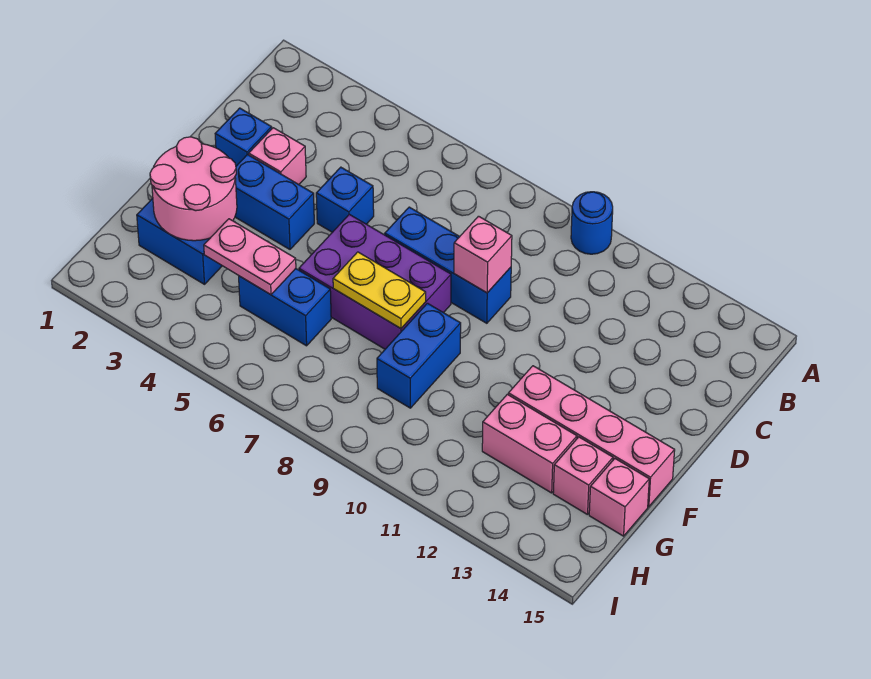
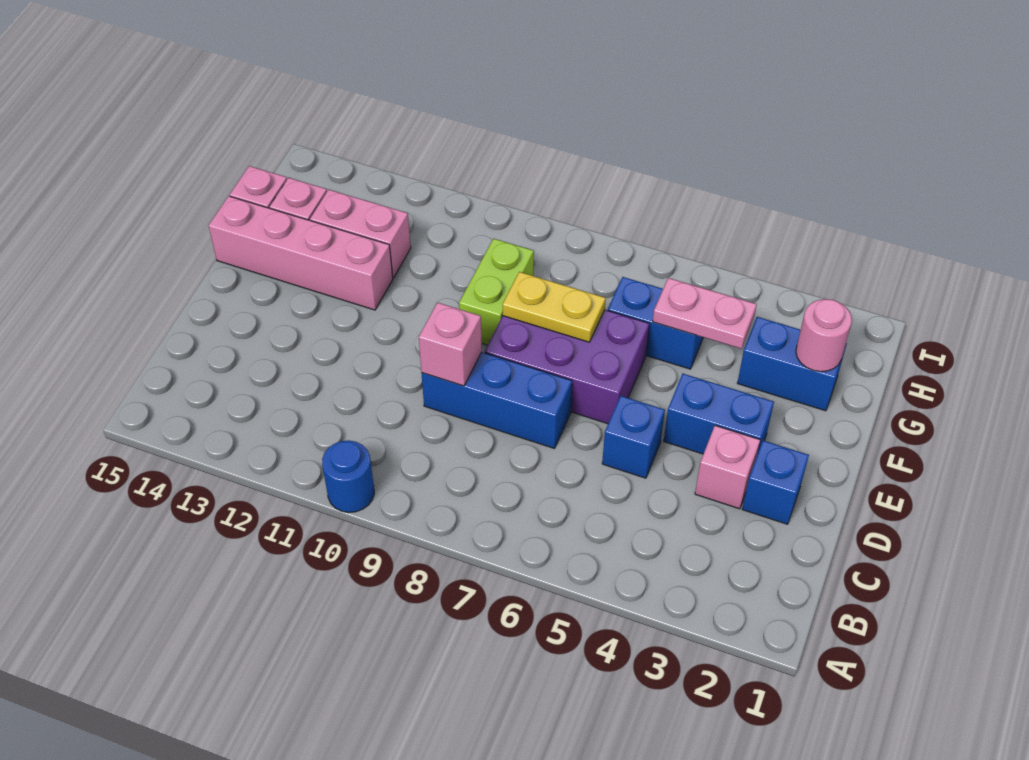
pink 2x2 round brick [150,137,237,241] -> pink 1x1 round brick [796,299,852,372]
blue 1x2 brick [377,303,461,408] -> lime 1x2 brick [459,239,534,345]

